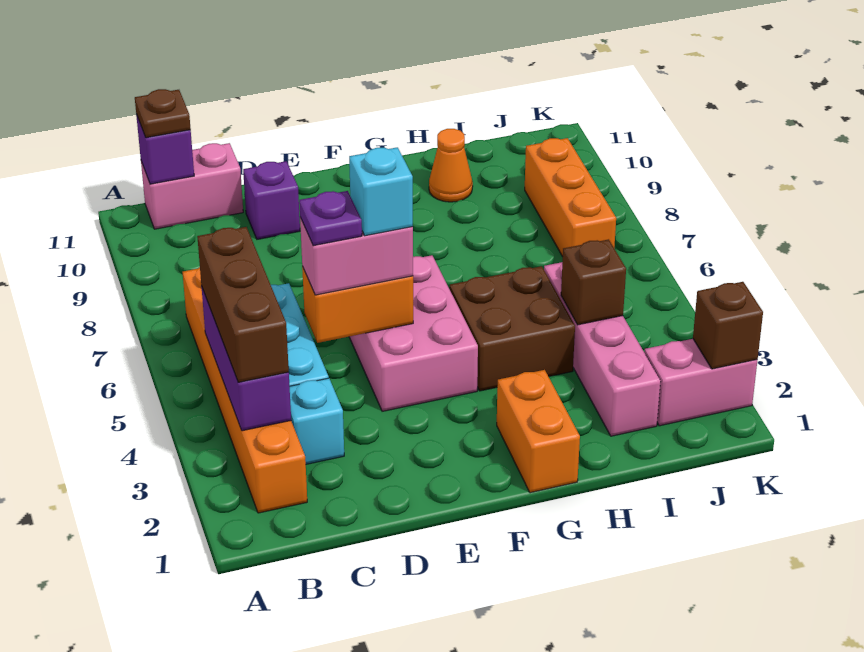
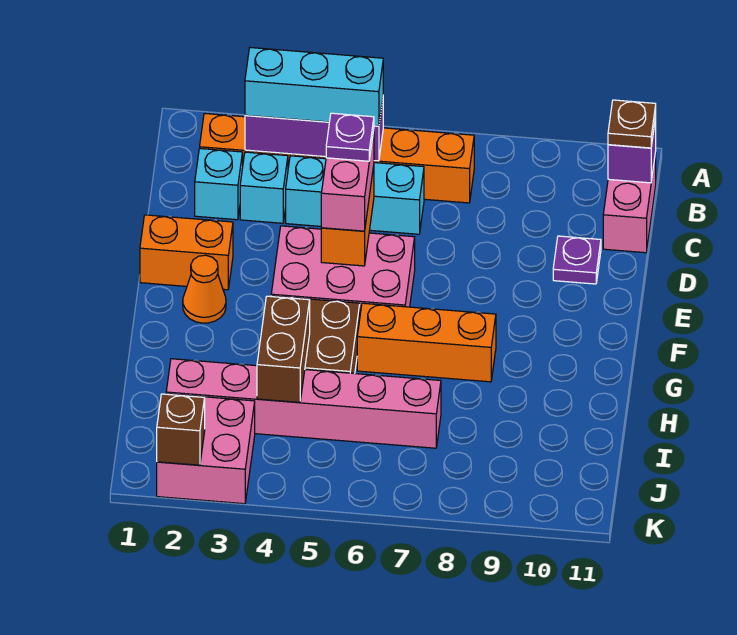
brown 1x3 brick [197,227,289,382] -> cyan 1x3 brick [245,48,383,126]
purple 1x1 brick [243,161,300,239] -> purple 1x1 plate [553,236,601,284]
cyan 1x1 brick [349,147,413,236] -> cyan 1x1 brick moved to [195,148,243,220]
orange 1x2 brick [497,370,580,493] -> orange 1x2 brick moved to [140,215,233,290]
orange 1x1 cone [429,129,473,202] -> orange 1x1 cone moved to [183,255,226,323]
pink 1x4 brick [544,262,661,436] -> pink 1x6 brick [166,359,441,448]
brown 1x1 brick [561,239,626,325] -> brown 1x2 brick [257,296,310,402]
pink 1x2 brick [644,339,757,426] -> pink 2x2 brick [157,394,255,504]
orange 1x3 brick [525,138,616,256] -> orange 1x3 brick moved to [357,303,496,382]

